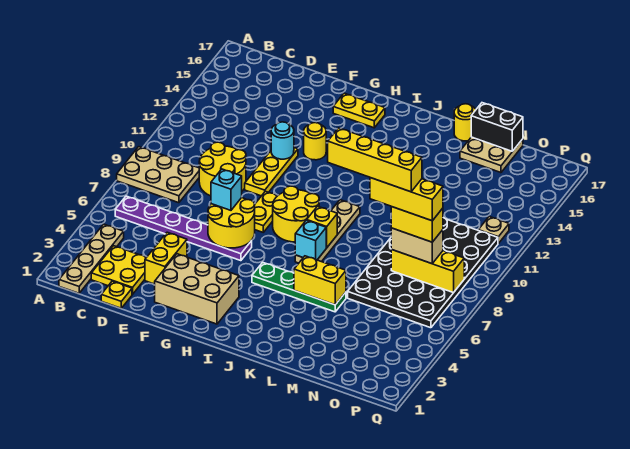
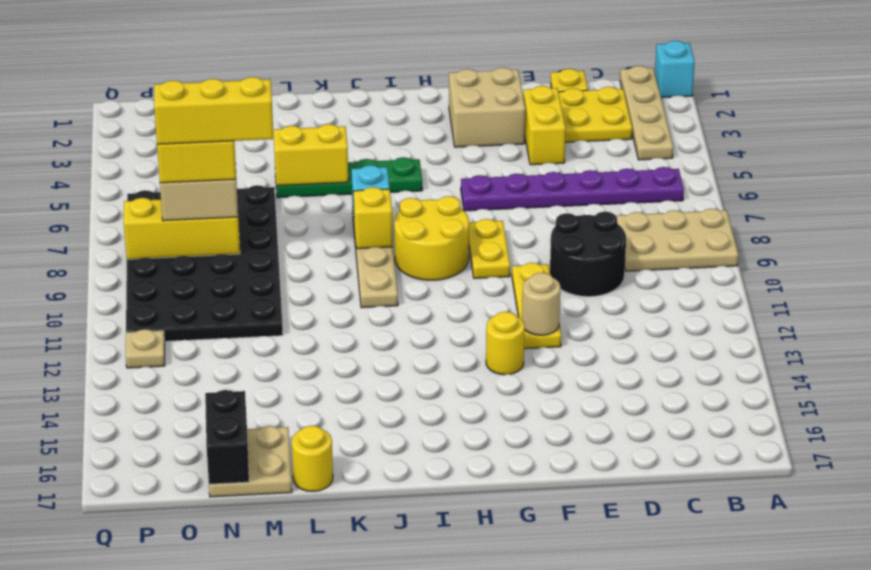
yellow 2x2 round brick [199,142,246,196] -> black 2x2 round brick [550,211,626,297]
tan 2x3 brick [155,254,239,324] -> tan 2x2 brick [449,68,525,147]
yellow 2x2 round brick [208,198,255,248] -> none
cyan 1x1 brick [211,169,242,210] -> cyan 1x1 brick moved to [655,41,695,98]
cyan 1x1 round brick [271,122,294,159] -> tan 1x1 round brick [522,273,560,335]
yellow 1x2 plate [333,93,385,128] -> none
yellow 1x4 brick [328,128,422,192] -> none
black 1x2 brick [471,103,523,151] -> black 1x2 brick turned to [205,390,249,484]

